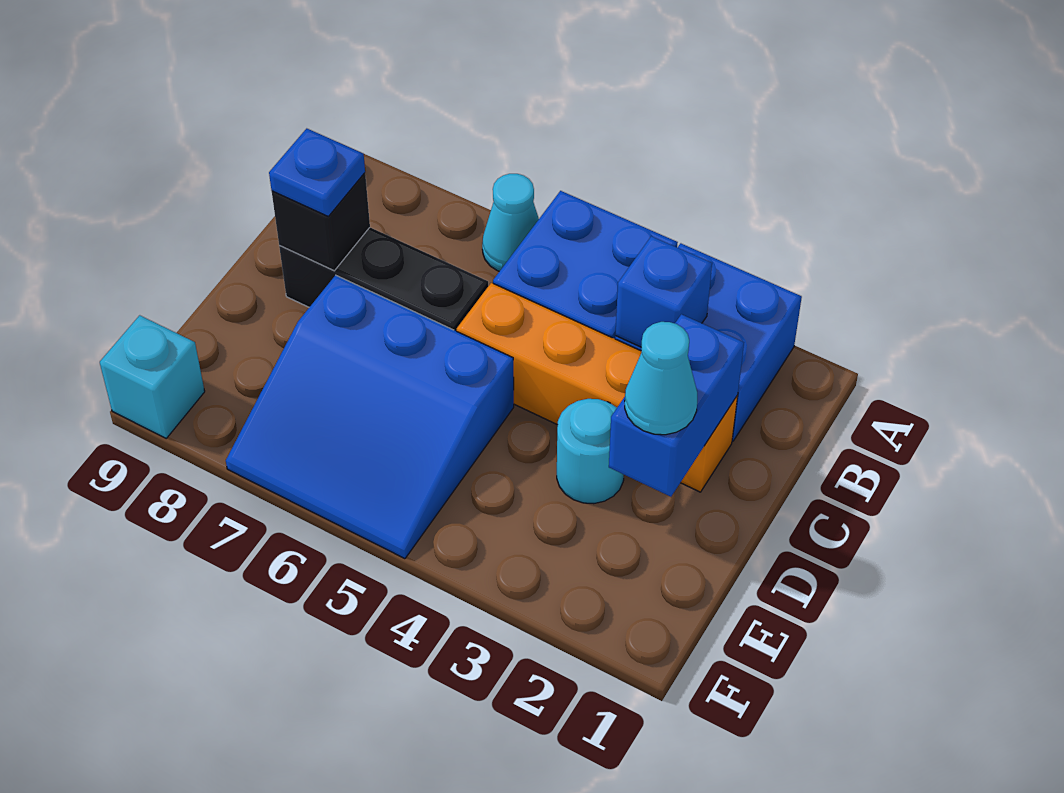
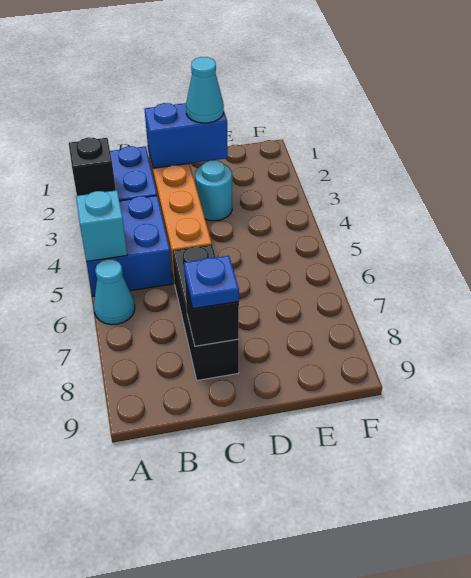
none -> black 1x1 brick [69,137,116,196]
blue 1x1 brick [615,236,712,347] -> none
blue 3x3 slope [226,275,514,559] -> none
cyan 1x1 brick [100,315,205,438] -> cyan 1x1 brick moved to [76,190,127,262]

